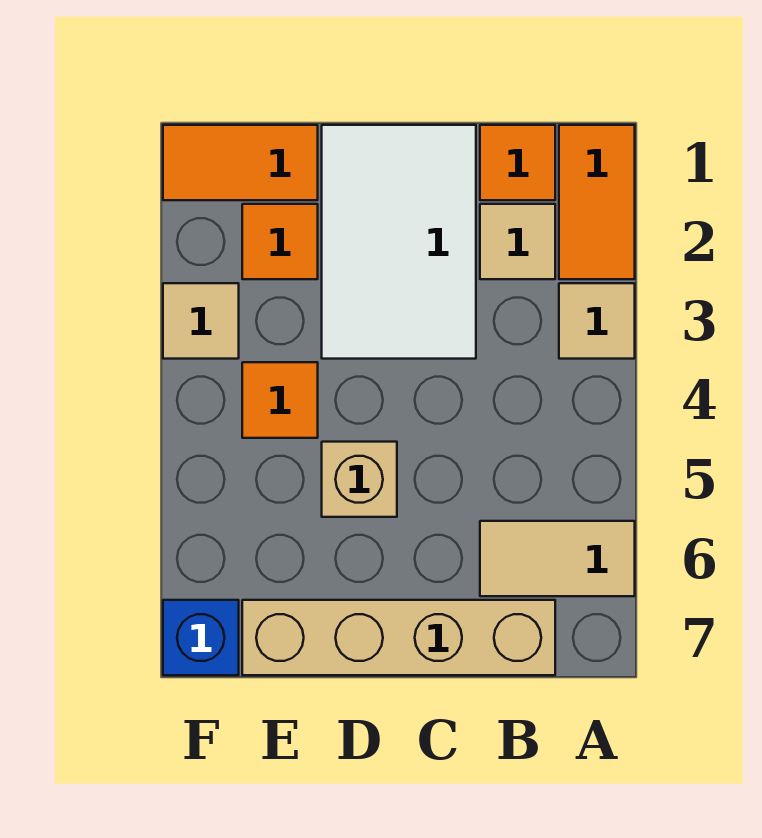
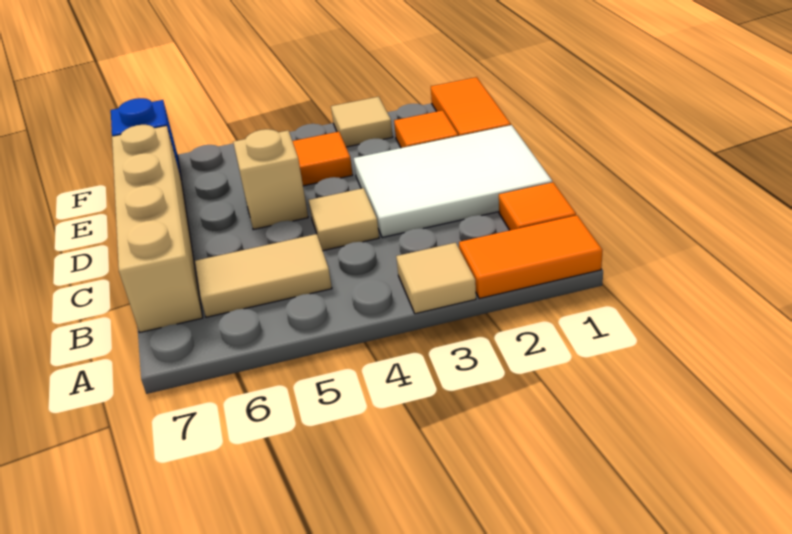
tan 1x2 tile [480,521,635,596] -> tan 1x2 tile turned to [195,234,332,317]
tan 1x1 tile [480,204,555,279] -> tan 1x1 tile moved to [309,188,379,251]

